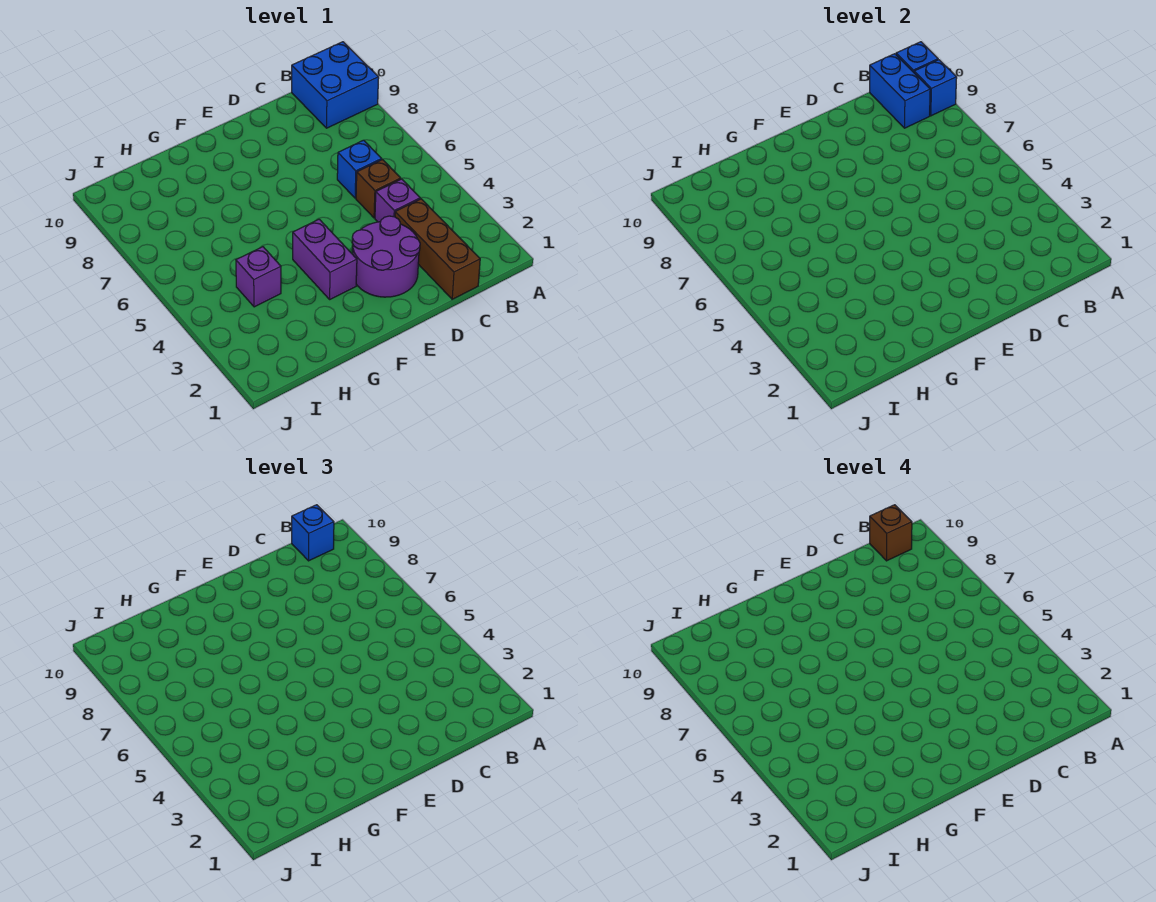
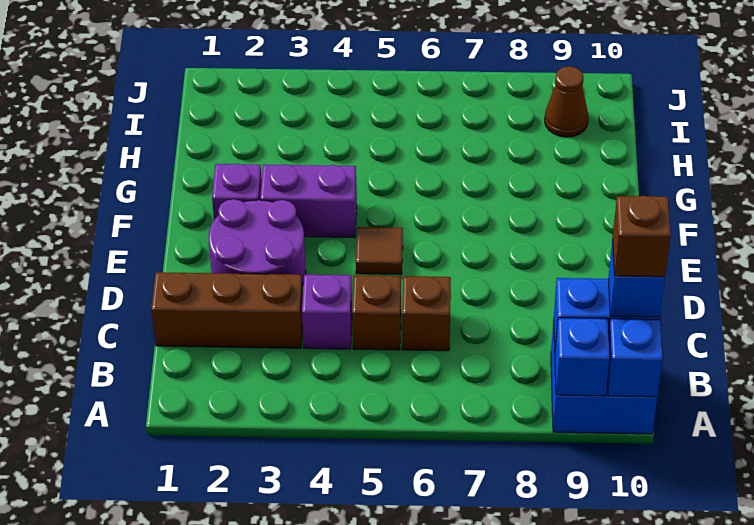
blue 1x1 brick [337,140,382,198] -> brown 1x1 brick [402,276,451,351]
none -> brown 1x1 tile [356,227,403,274]
purple 1x1 brick [236,247,281,307] -> purple 1x1 brick moved to [212,164,262,220]
none -> brown 1x1 cone [545,66,588,137]

